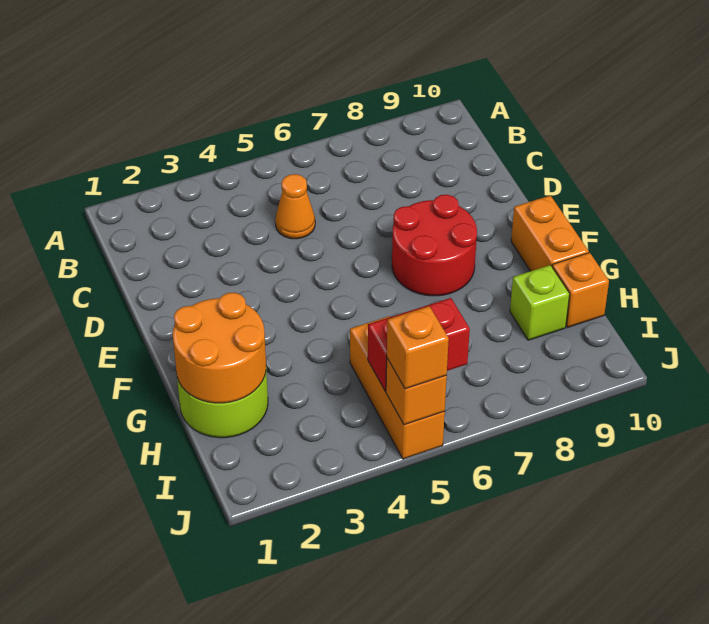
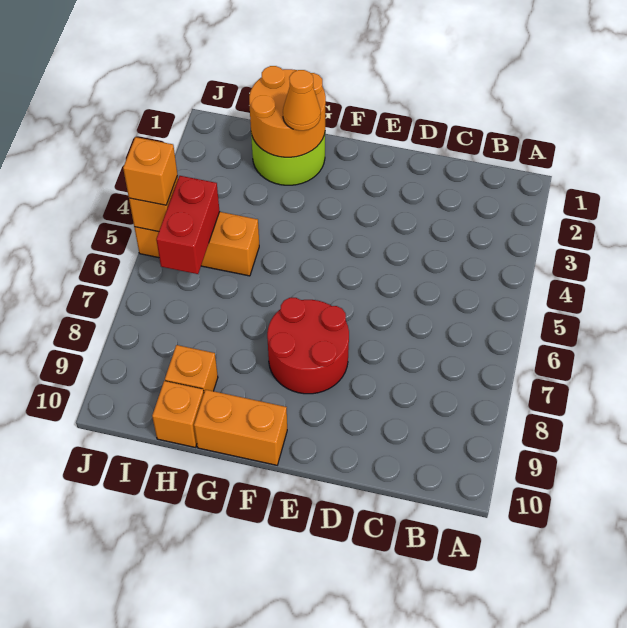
orange 1x1 cone [275,174,315,239] -> orange 1x1 cone moved to [283,70,321,131]
lime 1x1 brick [510,265,570,340] -> orange 1x1 brick [165,345,218,392]

